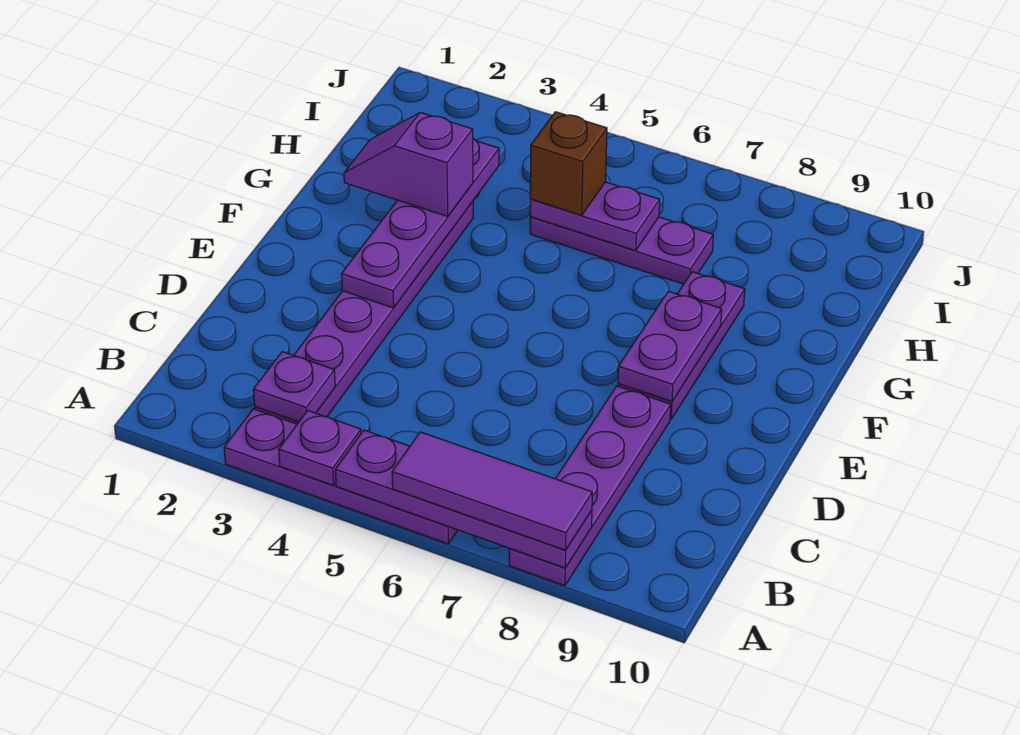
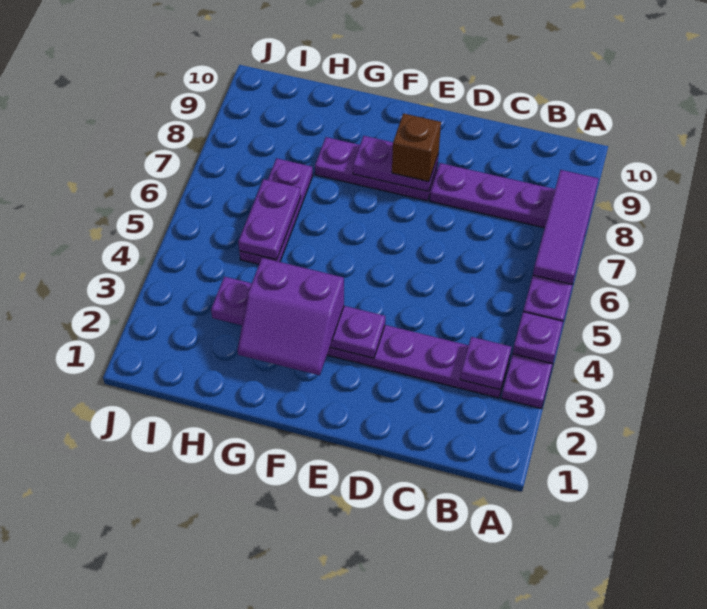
purple 1x2 slope [344,112,473,216] -> purple 2x2 slope [238,258,344,375]
brown 1x1 brick [530,112,607,215] -> brown 1x1 brick moved to [392,114,441,182]

